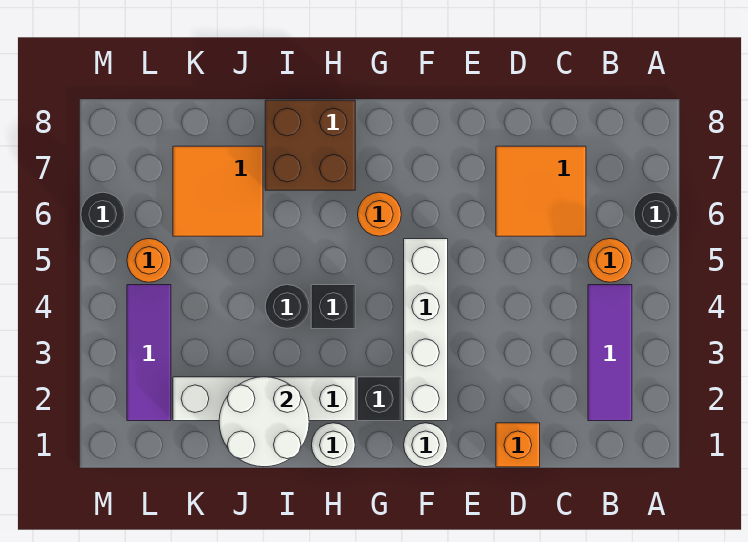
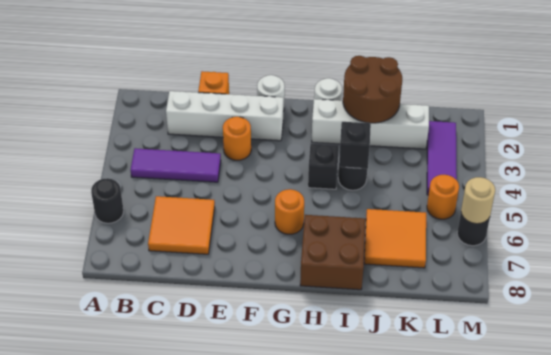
purple 1x3 tile [588,285,632,421] -> purple 1x3 tile turned to [131,148,221,182]
orange 1x1 round brick [588,239,632,282] -> orange 1x1 round brick moved to [223,117,251,160]
white 1x4 brick [404,239,448,421] -> white 1x4 brick turned to [166,91,283,141]
black 1x1 brick [358,377,401,421] -> black 1x1 brick moved to [339,122,371,169]
white 2x2 round brick [219,377,309,467] -> brown 2x2 round brick [343,56,402,123]
none -> tan 1x1 round brick [461,177,495,224]

